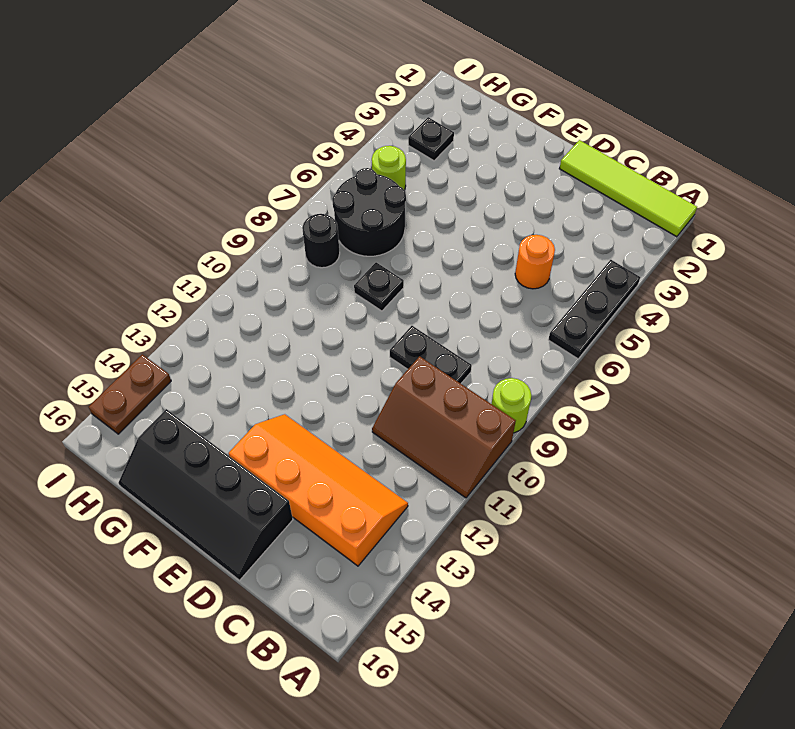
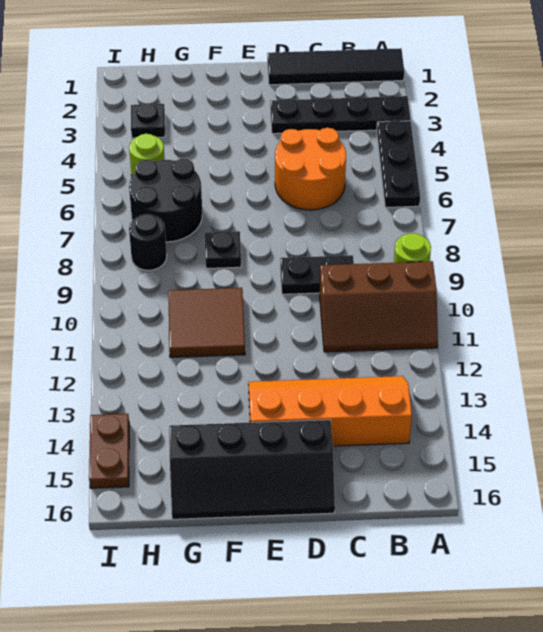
lime 1x4 tile [559,140,697,237] -> black 1x4 tile [267,48,404,85]
none -> black 1x4 plate [270,96,411,134]
orange 1x1 round brick [515,235,555,289] -> orange 2x2 round brick [275,128,346,210]
none -> brown 2x2 tile [168,288,245,357]

